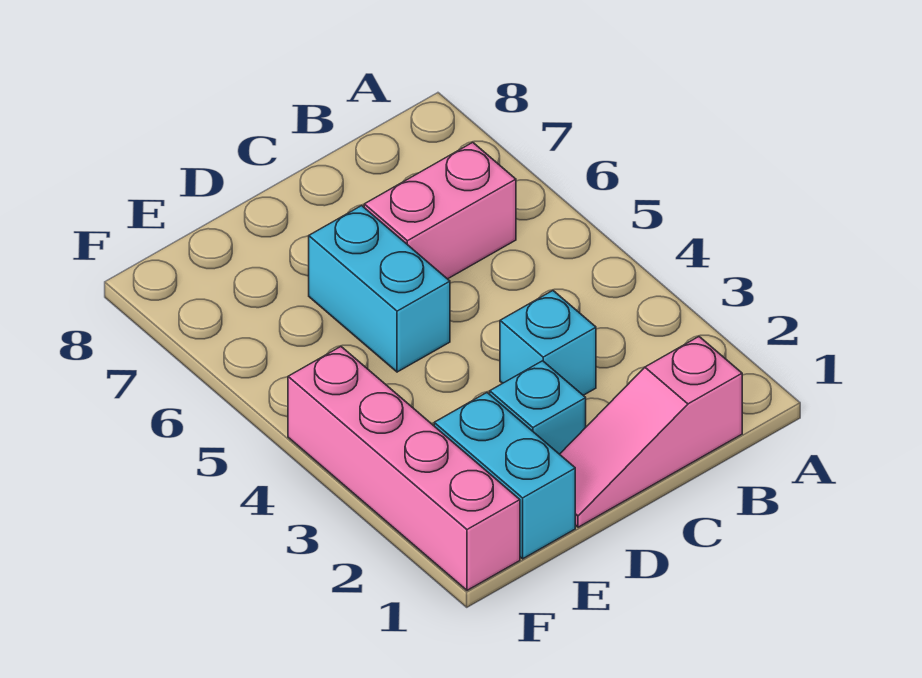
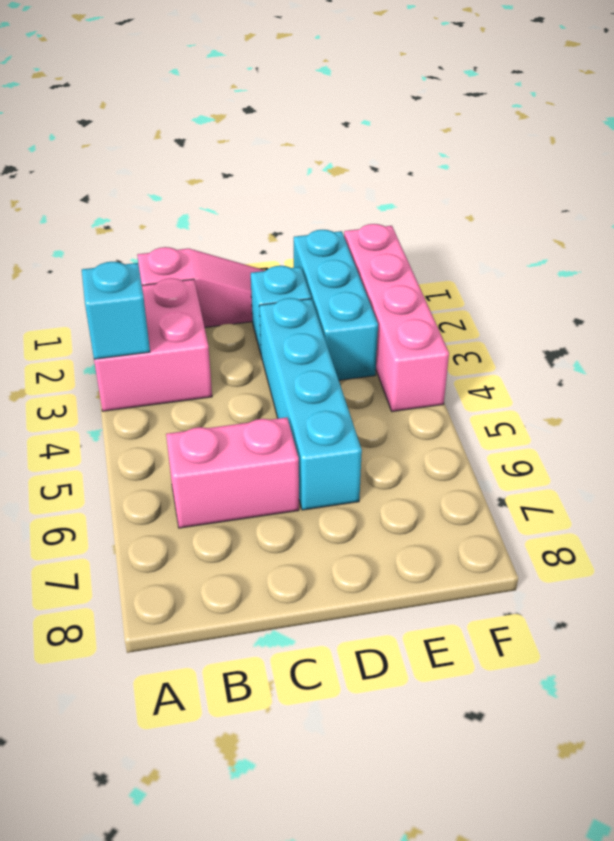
none -> pink 2x2 brick [94,278,212,411]
cyan 1x1 brick [500,291,596,395] -> cyan 1x1 brick moved to [82,262,150,359]
cyan 1x2 brick [309,206,450,372] -> cyan 1x4 brick [259,298,362,510]
cyan 1x2 brick [434,393,575,559] -> cyan 1x3 brick [294,230,378,380]

